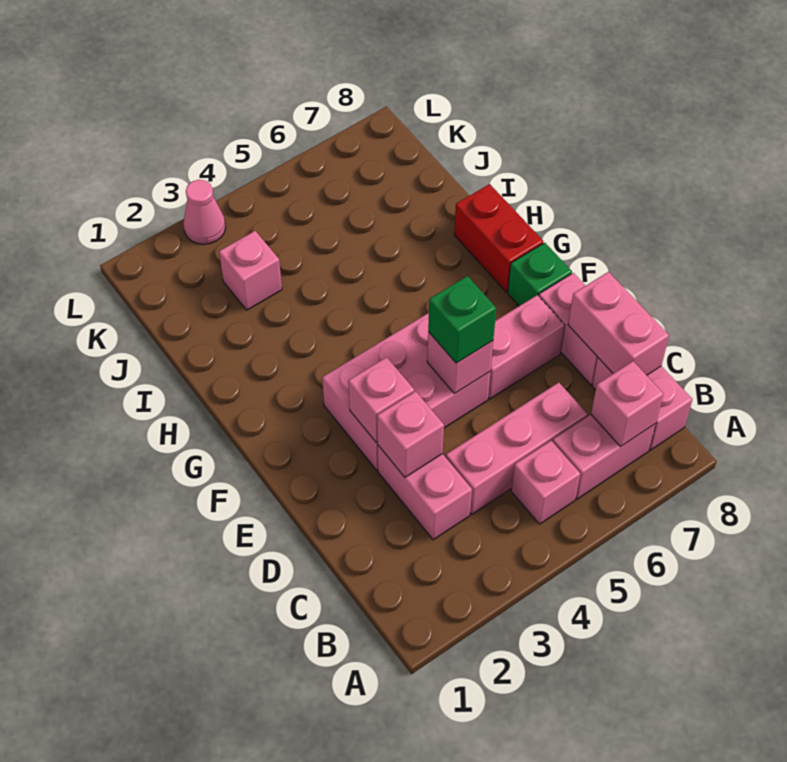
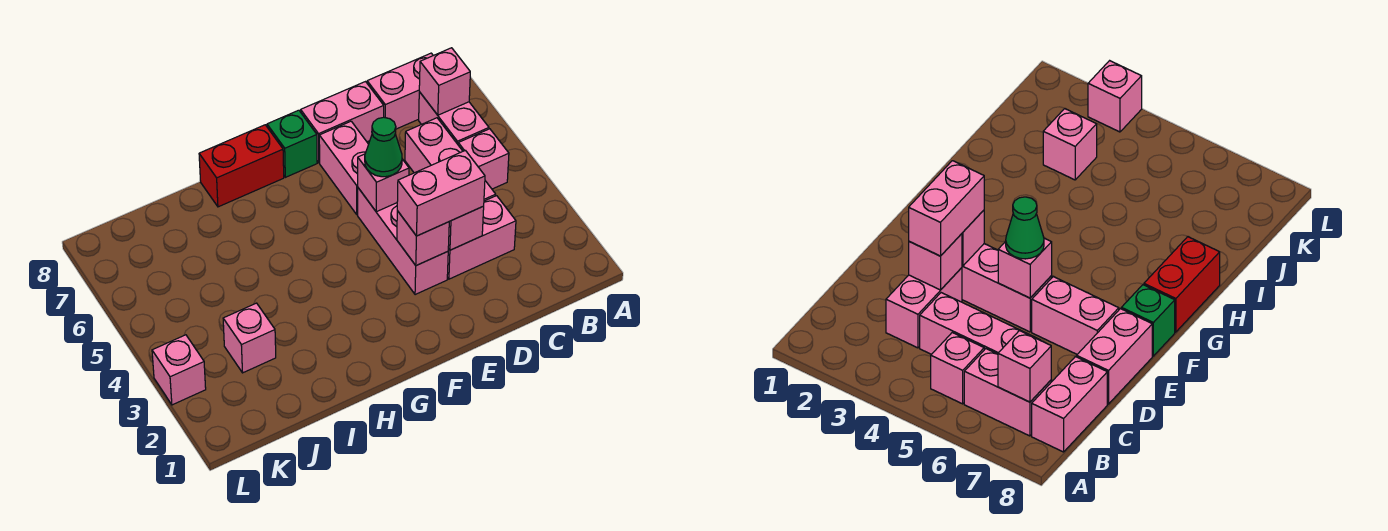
pink 1x2 brick [568,272,669,375] -> pink 1x2 brick moved to [397,150,485,236]
pink 2x3 brick [322,313,490,470] -> pink 1x3 brick [358,188,448,295]
green 1x1 brick [428,276,496,363] -> green 1x1 cone [365,117,402,177]
pink 1x1 cone [183,180,226,244] -> pink 1x1 brick [152,335,206,405]

